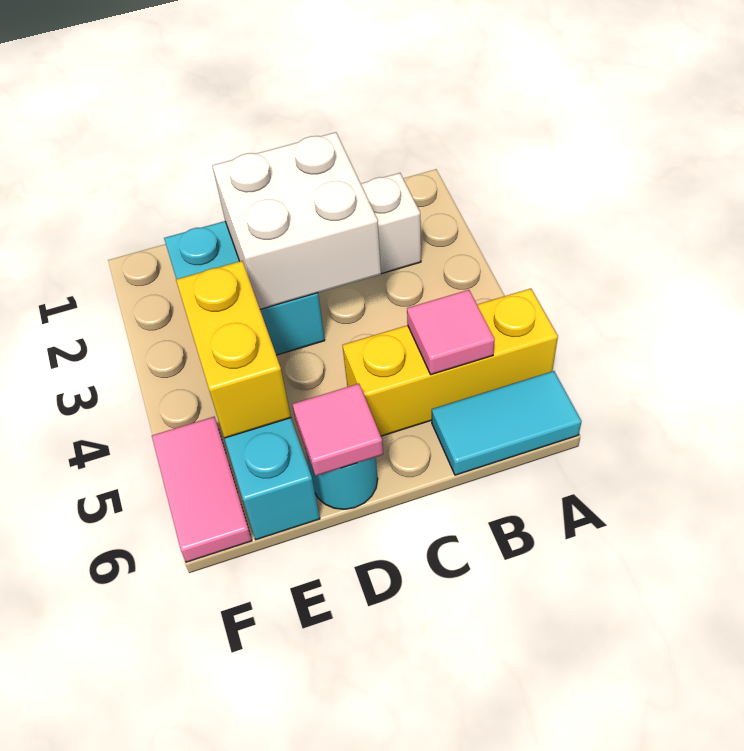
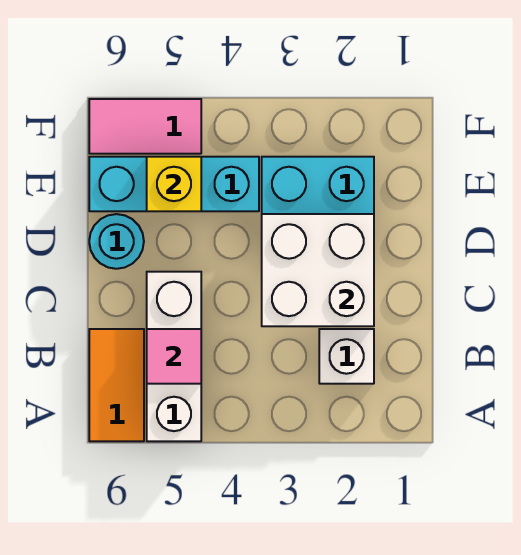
yellow 1x3 brick [343,289,558,436] -> white 1x3 brick [147,272,201,441]
cyan 1x2 tile [432,371,582,475] -> orange 1x2 tile [89,329,144,441]
pink 1x1 tile [292,384,383,476] -> none
yellow 1x2 brick [176,261,291,438] -> yellow 1x1 brick [147,157,201,211]

